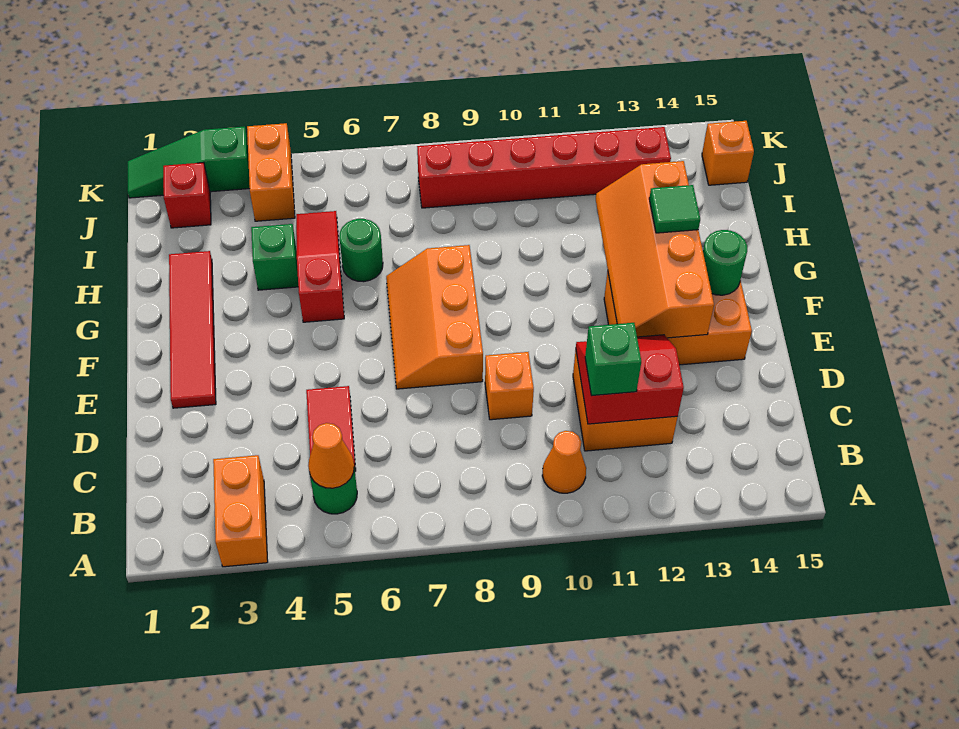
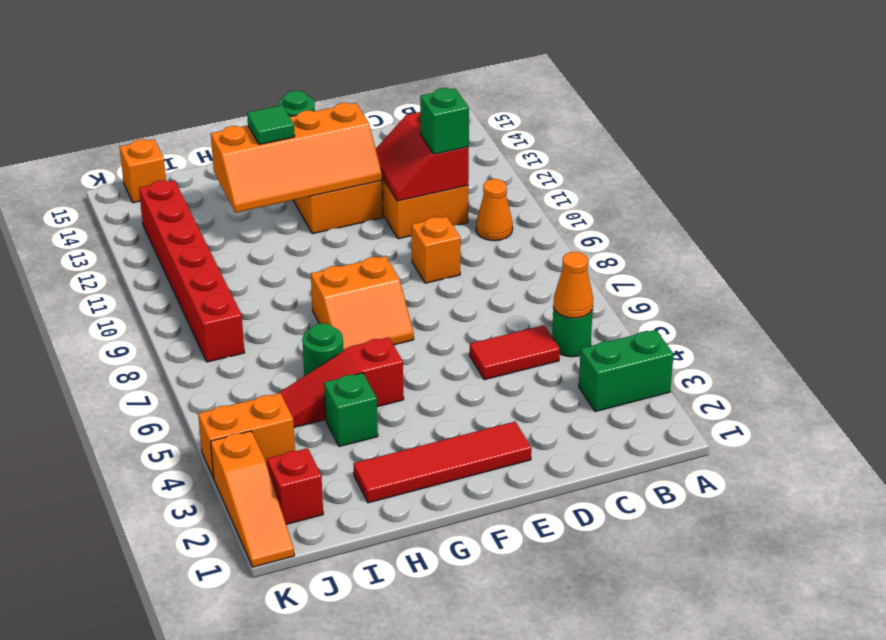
orange 1x2 brick [213,455,268,567] -> green 1x2 brick [579,330,674,412]
orange 2x3 slope [386,245,483,389] -> orange 2x2 slope [311,256,414,351]
green 1x3 slope [128,126,250,198] -> orange 1x3 slope [211,431,294,567]

